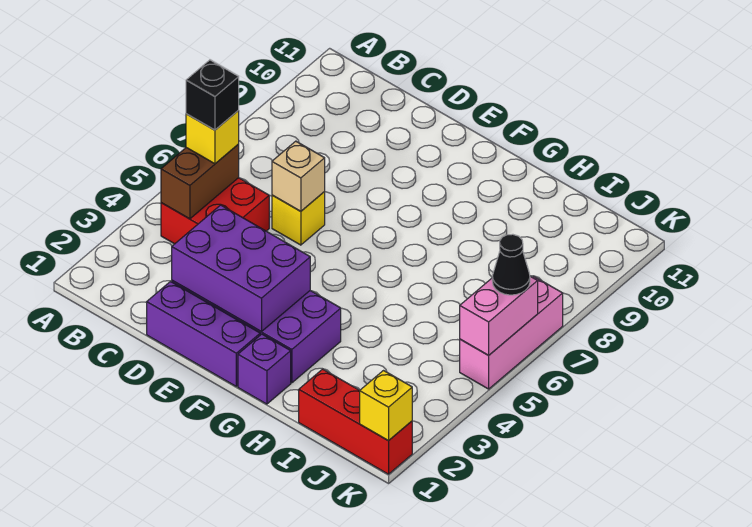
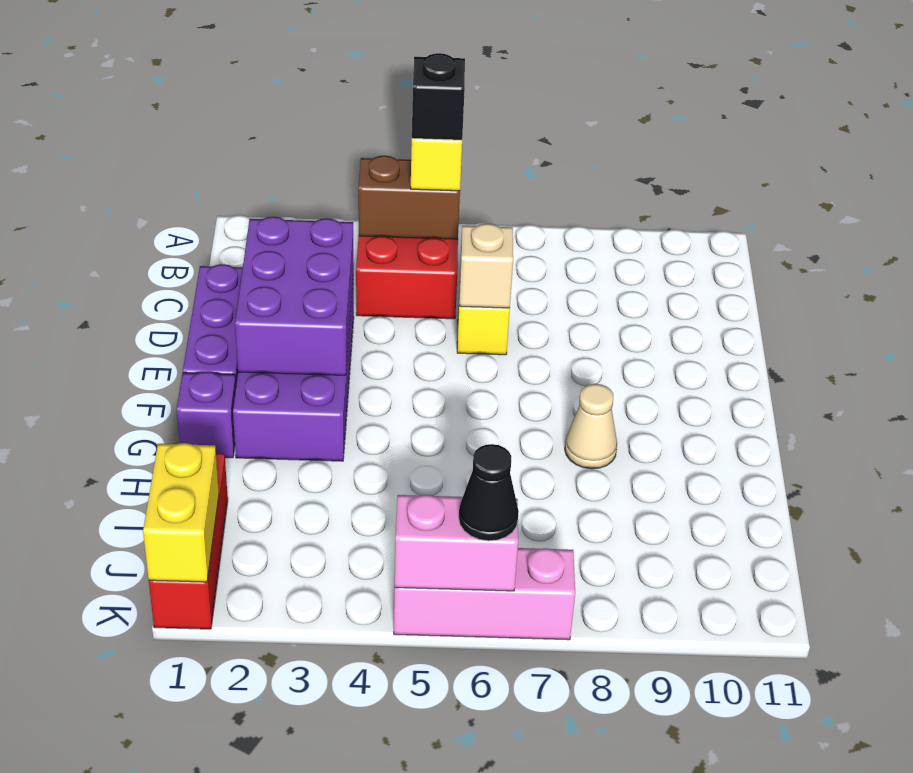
none -> tan 1x1 cone [565,384,617,469]
yellow 1x1 brick [360,371,412,441] -> yellow 1x2 brick [143,443,219,582]

